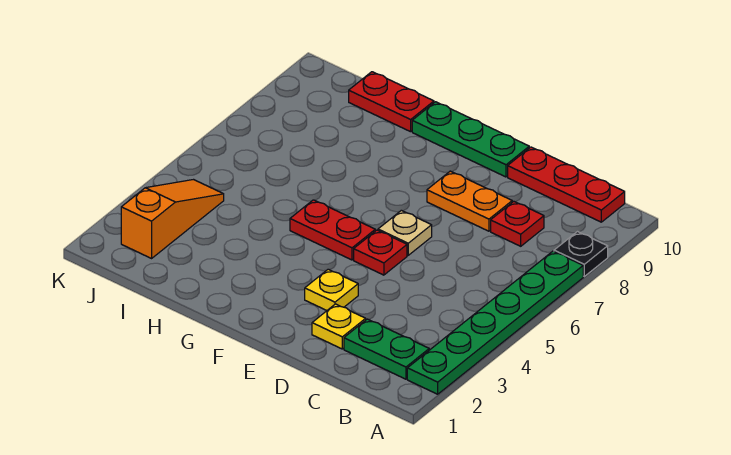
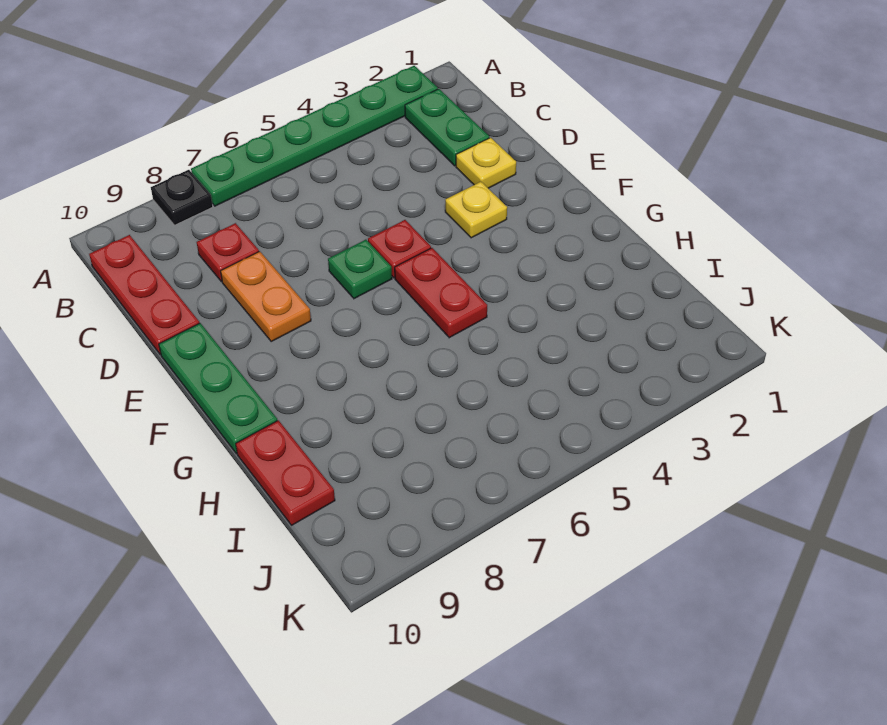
tan 1x1 plate [378,210,432,255] -> green 1x1 plate [328,240,392,299]
orange 1x3 slope [121,180,224,258] -> none

